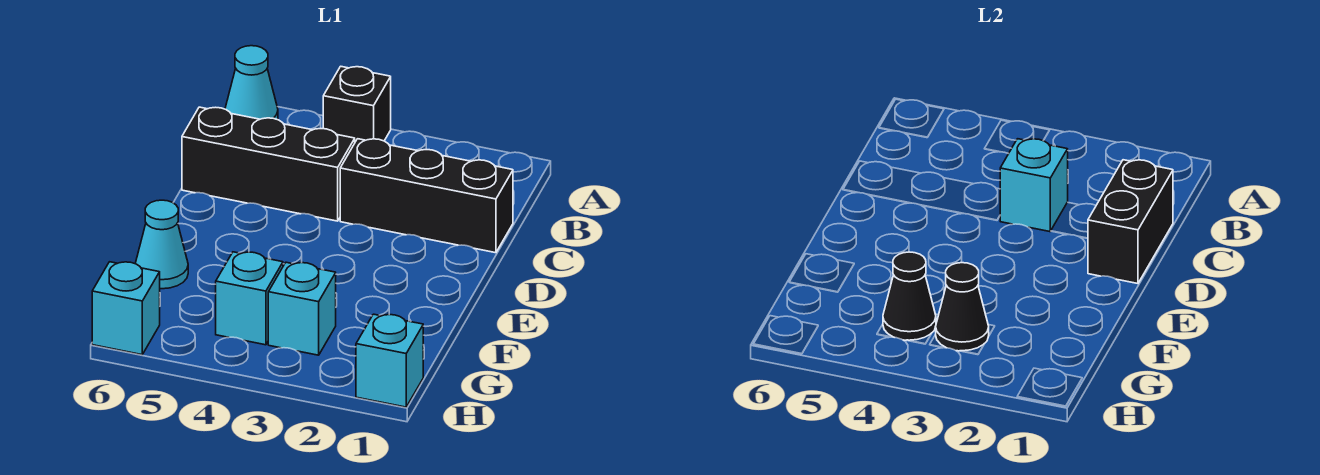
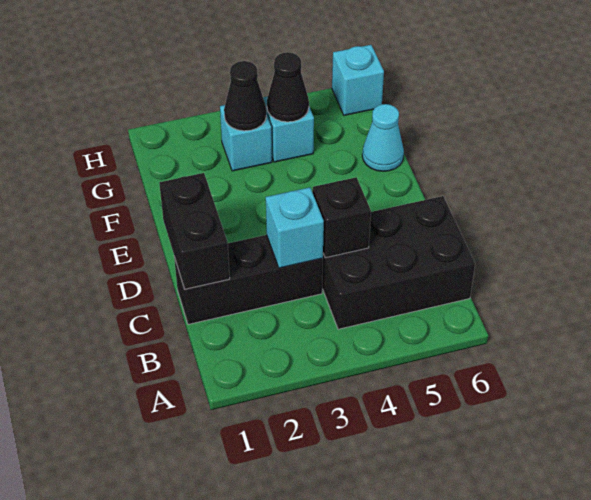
black 1x1 brick [323,66,391,142] -> black 1x1 brick moved to [312,177,371,258]
cyan 1x1 cone [225,46,278,120] -> none
black 1x3 brick [182,107,355,221] -> black 2x3 brick [322,196,475,329]
cyan 1x1 brick [356,314,423,407] -> none

